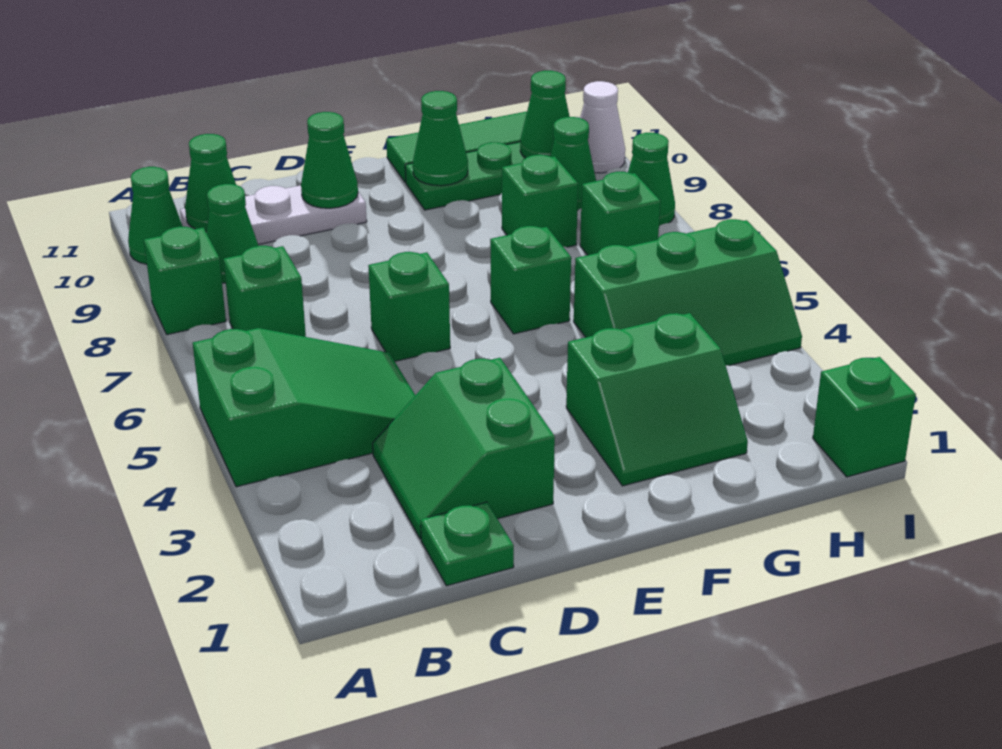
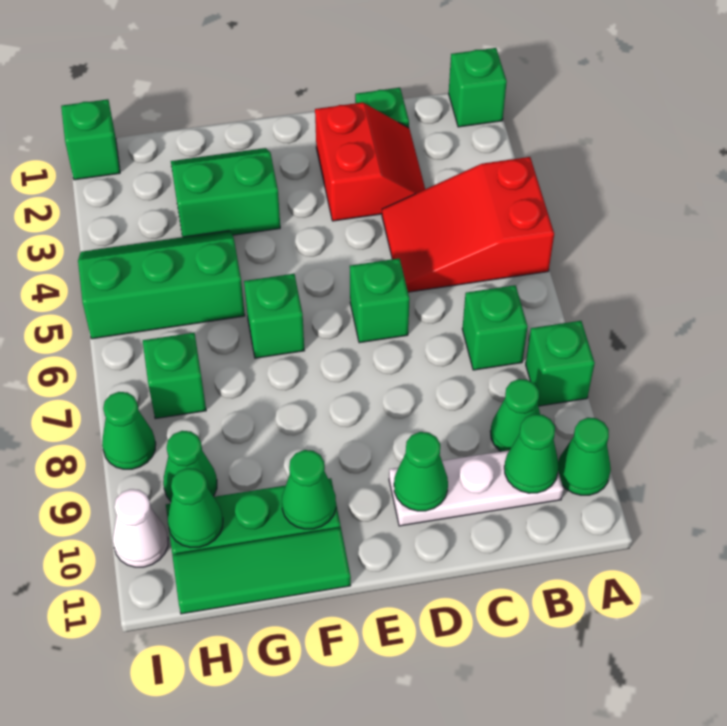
green 2x3 slope [193,328,415,487] -> red 2x3 slope [382,157,554,292]
green 2x2 slope [373,358,555,539] -> red 2x2 slope [315,102,425,221]
green 1x1 brick [502,155,578,247] -> green 1x1 brick moved to [449,48,507,127]

